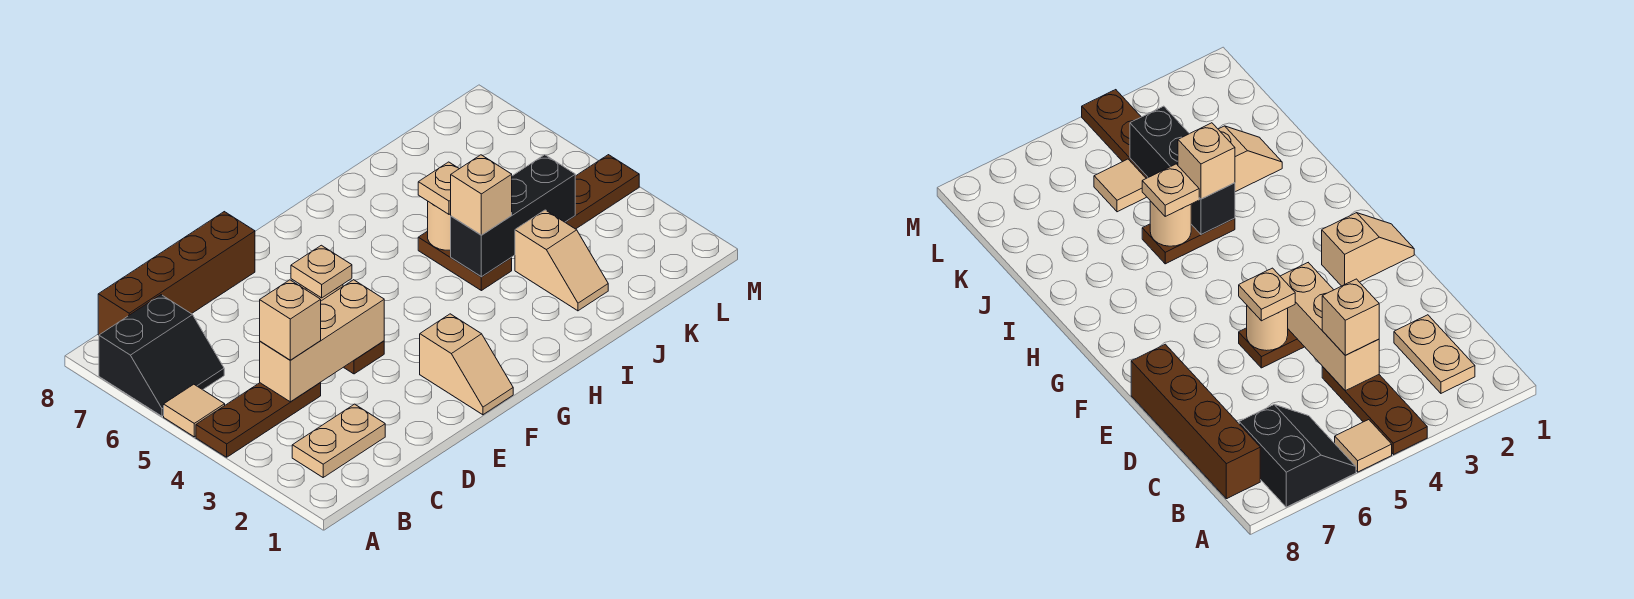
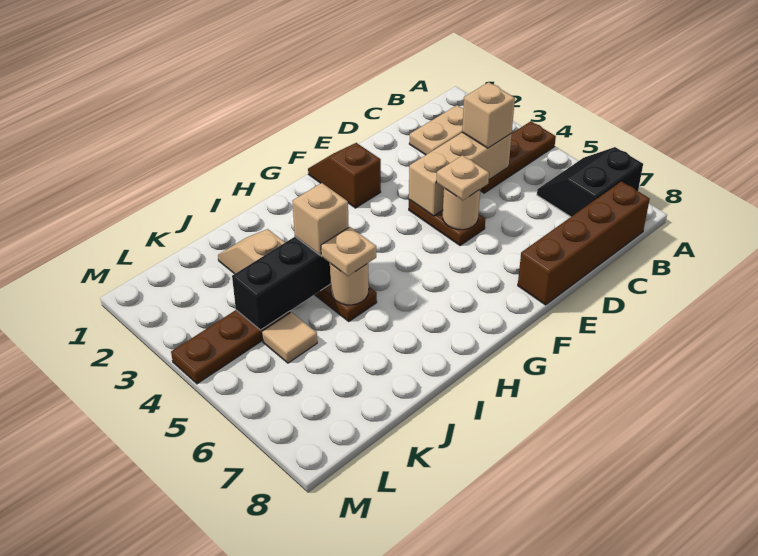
tan 1x1 tile [164,384,225,437] -> none
tan 1x2 slope [420,314,513,415] -> brown 1x2 slope [308,143,381,208]

